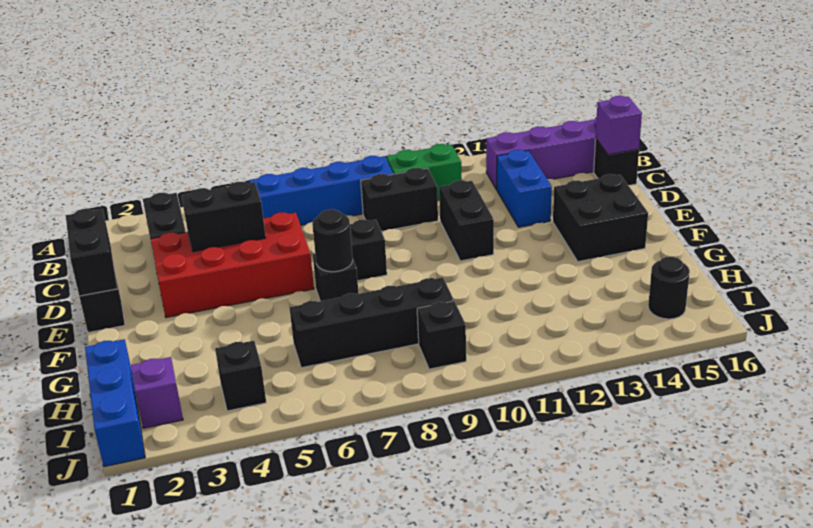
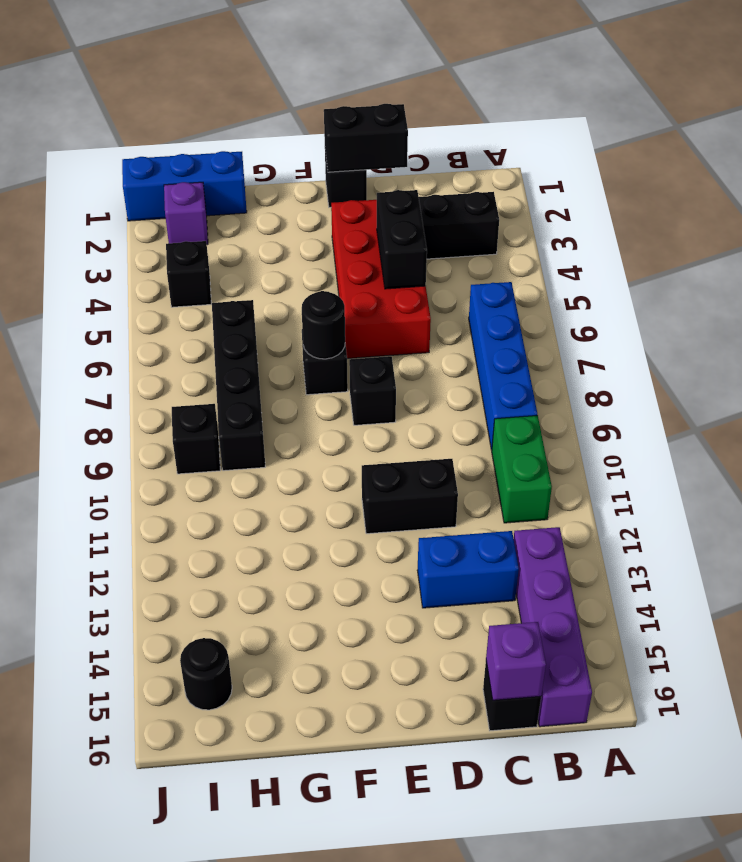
black 1x2 brick [361,168,438,231] -> none
black 2x2 brick [553,174,648,262] -> none

